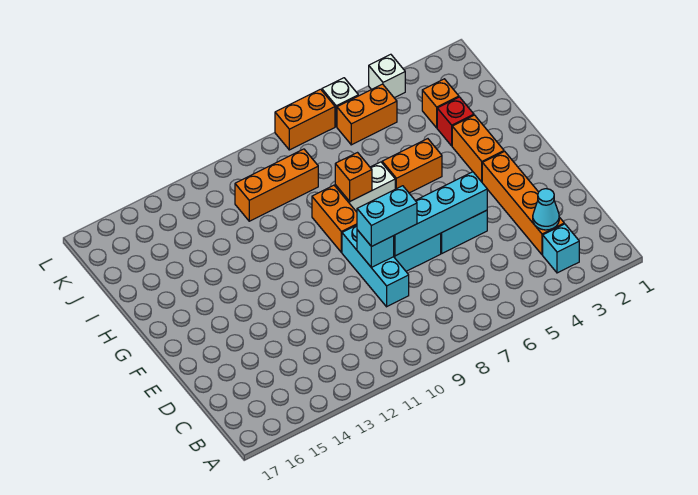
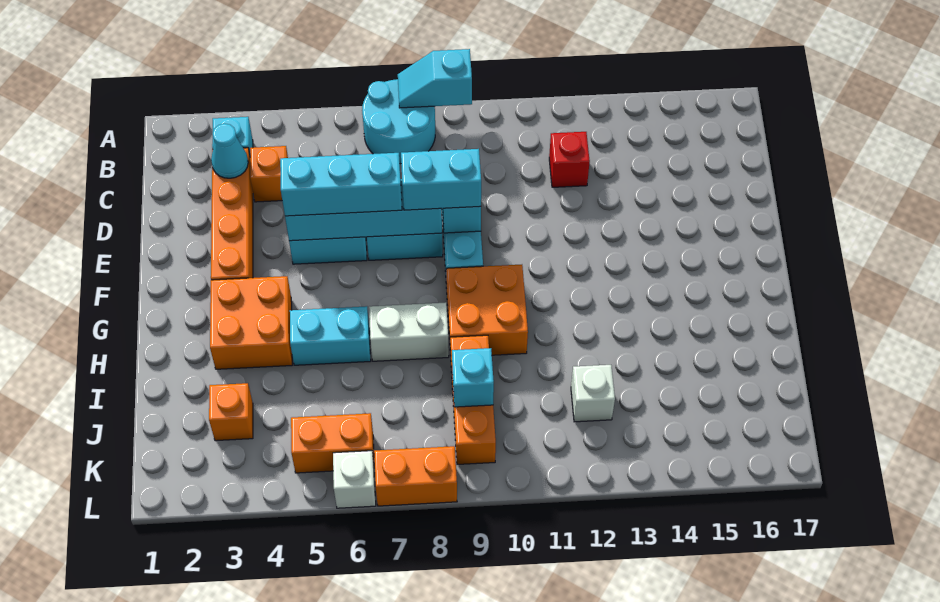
none -> cyan 2x2 round brick [362,79,435,164]
none -> cyan 1x2 slope [398,49,472,108]
none -> cyan 1x3 brick [280,153,402,216]
orange 1x2 brick [452,115,504,182] -> orange 2x2 brick [210,276,292,369]
orange 1x2 brick [312,185,357,252] -> orange 2x2 brick [446,265,528,356]
orange 1x2 brick [382,139,442,193] -> cyan 1x2 brick [290,306,371,365]
orange 1x1 brick [335,153,372,201] -> orange 1x1 brick moved to [250,146,288,202]
red 1x1 brick [437,97,474,146] -> red 1x1 brick moved to [549,132,590,187]
orange 1x3 brick [235,149,318,221] -> orange 1x3 brick turned to [450,335,496,465]
none -> cyan 1x1 brick [452,348,494,407]
white 1x1 brick [369,54,405,98] -> white 1x1 brick moved to [571,365,615,422]

